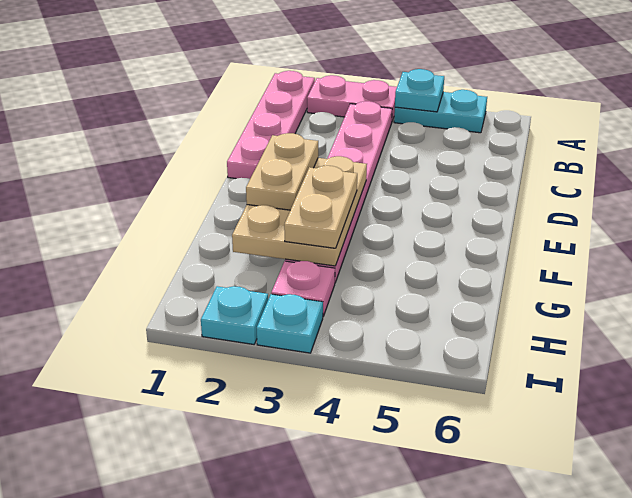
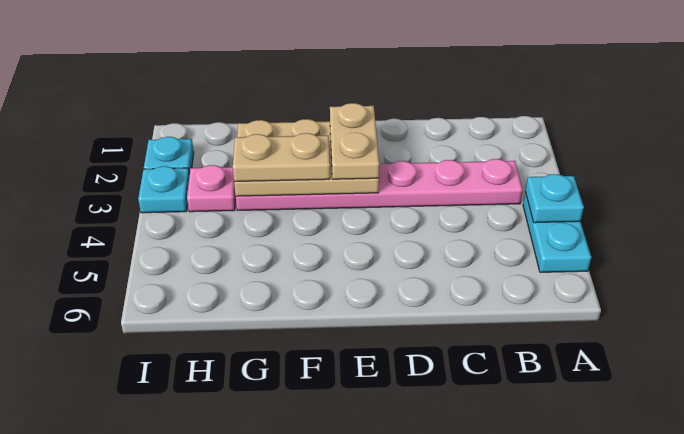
pink 1x4 plate [227,71,315,179] -> none
pink 1x2 plate [307,75,397,121] -> none
tan 1x2 plate [246,133,318,210] -> tan 1x2 plate turned to [330,103,379,179]

